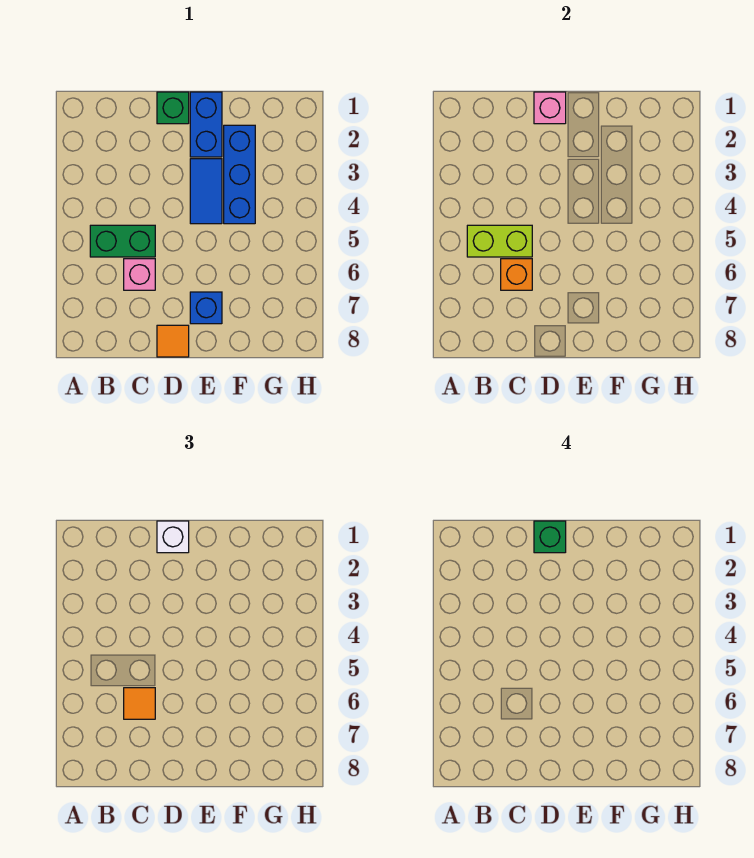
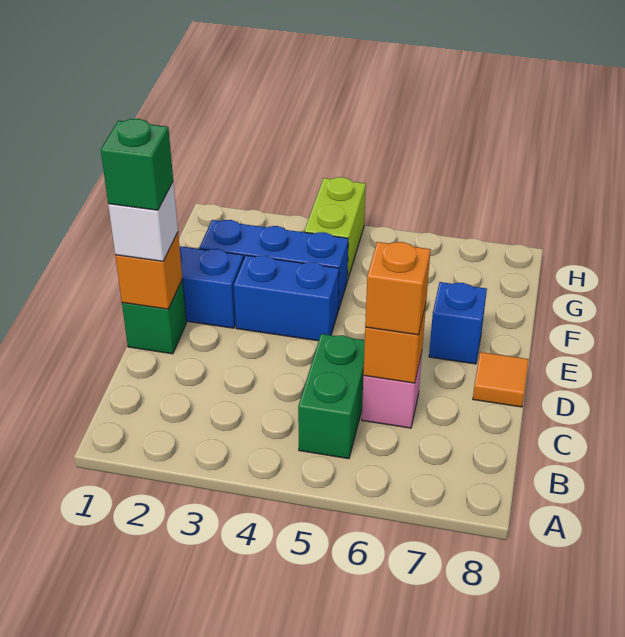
lime 1x2 brick [467,225,532,257] -> lime 1x2 brick moved to [304,177,366,280]
orange 1x1 tile [124,688,155,719] -> orange 1x1 brick [365,242,431,335]
pink 1x1 brick [534,92,566,124] -> orange 1x1 brick [115,233,182,309]
blue 1x2 tile [190,159,222,224] -> blue 1x2 brick [234,255,339,341]

